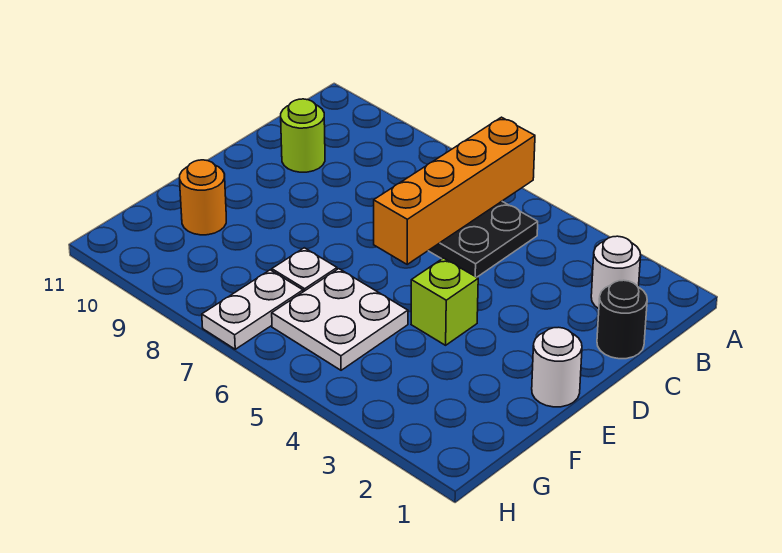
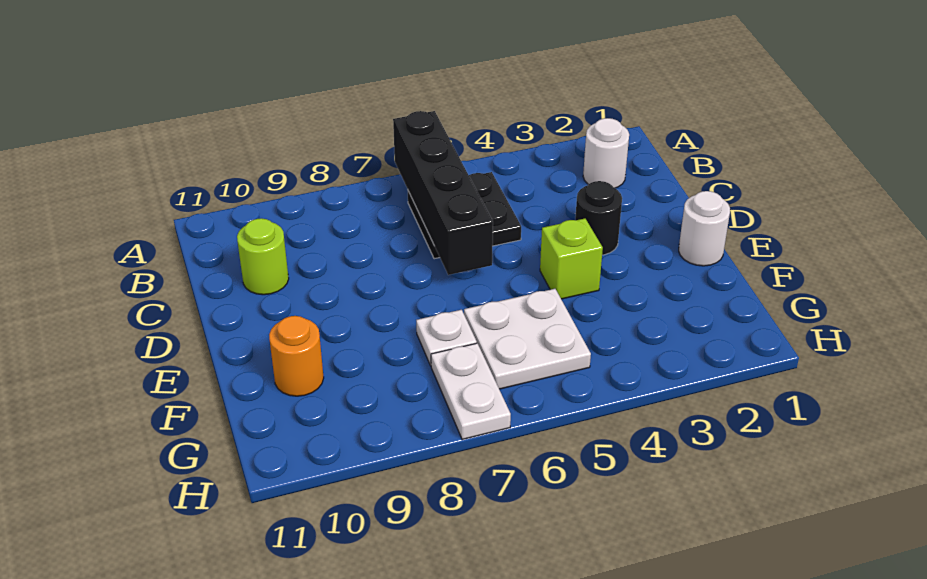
orange 1x4 brick [374,117,535,264] -> black 1x4 brick [393,111,493,275]
black 1x1 round brick [597,280,647,359] -> black 1x1 round brick moved to [575,181,622,255]

